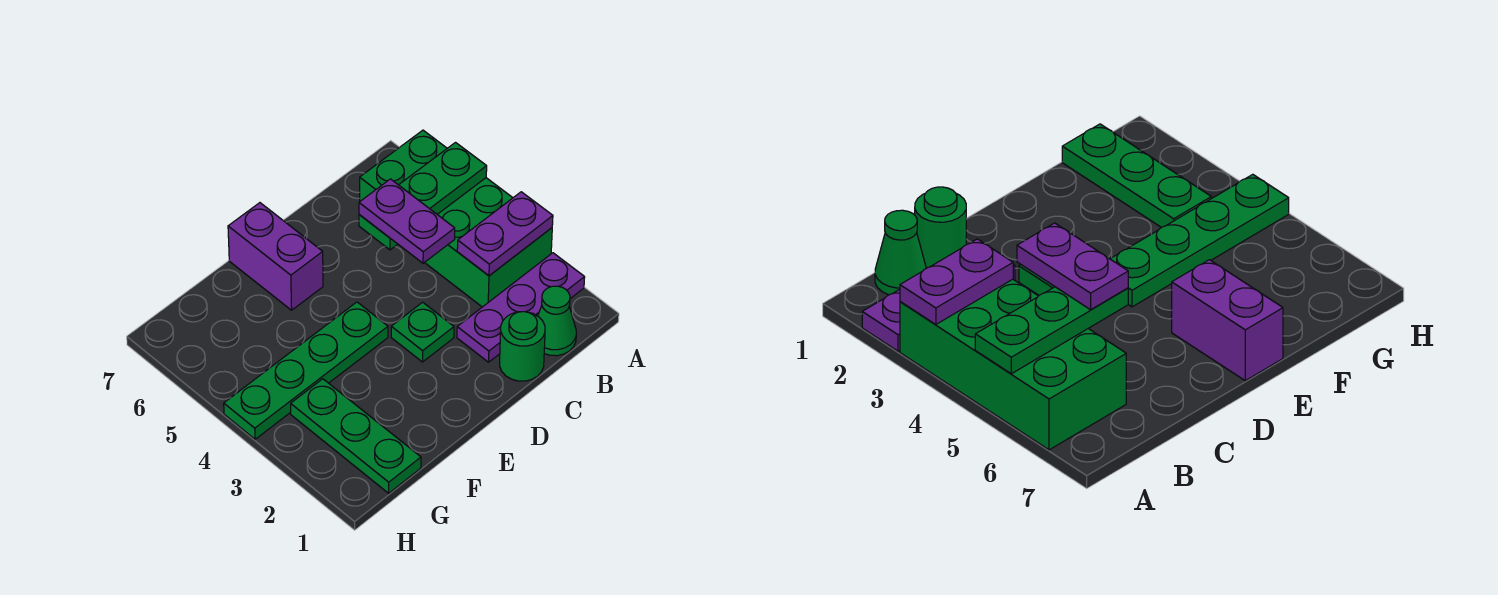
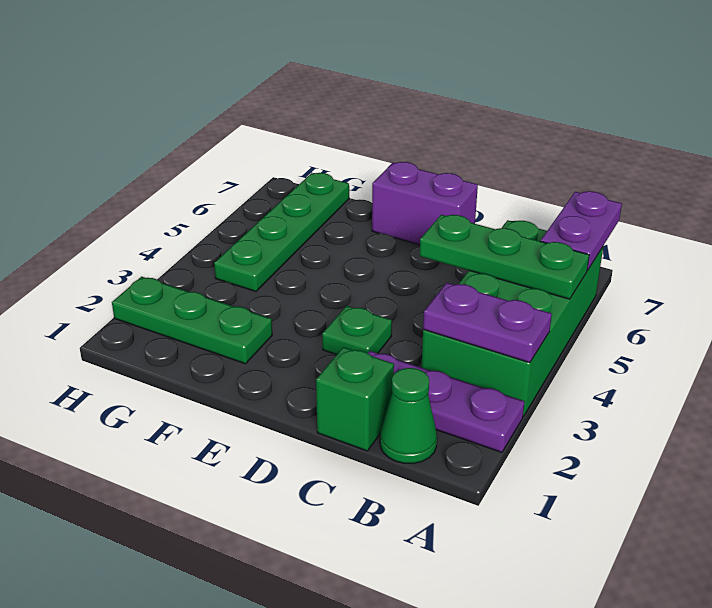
green 1x1 round brick [500,312,545,381] -> green 1x1 brick [316,347,394,451]
purple 1x2 plate [359,179,455,263] -> purple 1x2 plate moved to [541,191,622,271]
green 1x4 plate [224,302,388,439] -> green 1x4 plate turned to [214,173,349,291]
purple 1x2 brick [228,203,323,310] -> purple 1x2 brick turned to [372,162,478,245]
green 1x3 plate [291,379,421,493] -> green 1x3 plate turned to [112,277,272,364]

